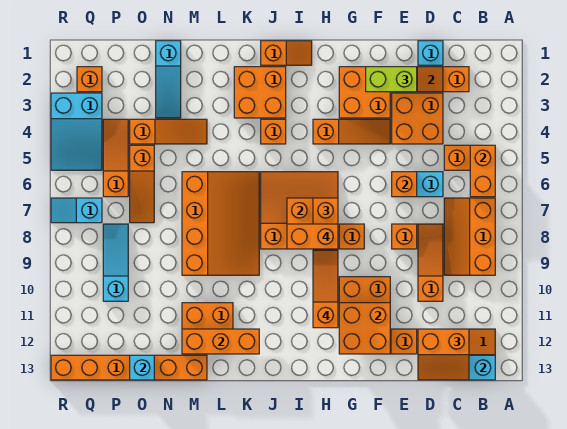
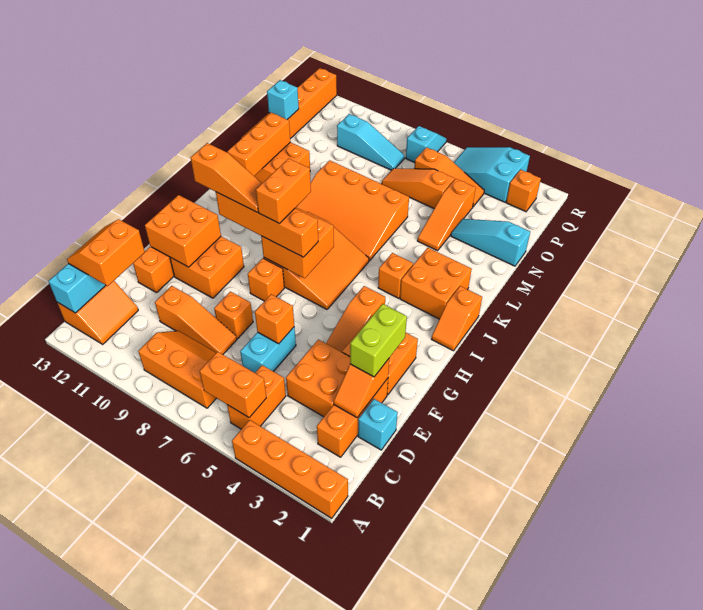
none -> orange 1x4 brick [232,420,348,518]

